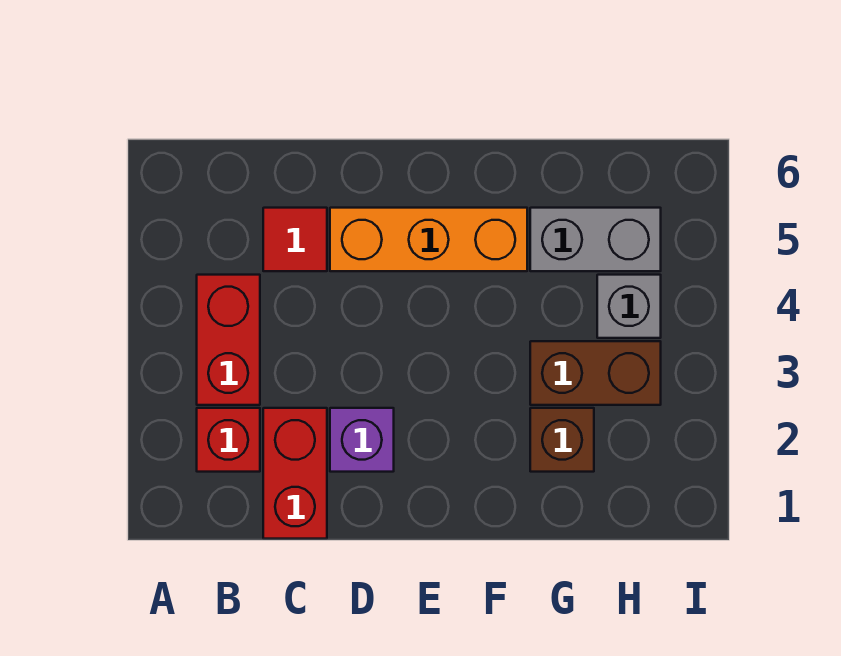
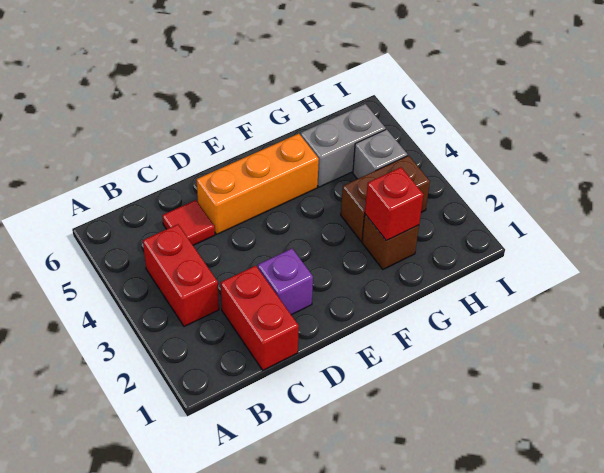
red 1x1 brick [197,408,260,472] -> red 1x1 brick moved to [365,167,424,241]

